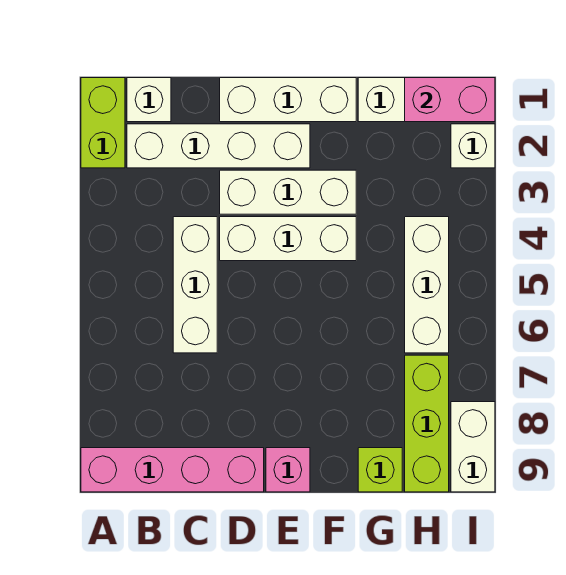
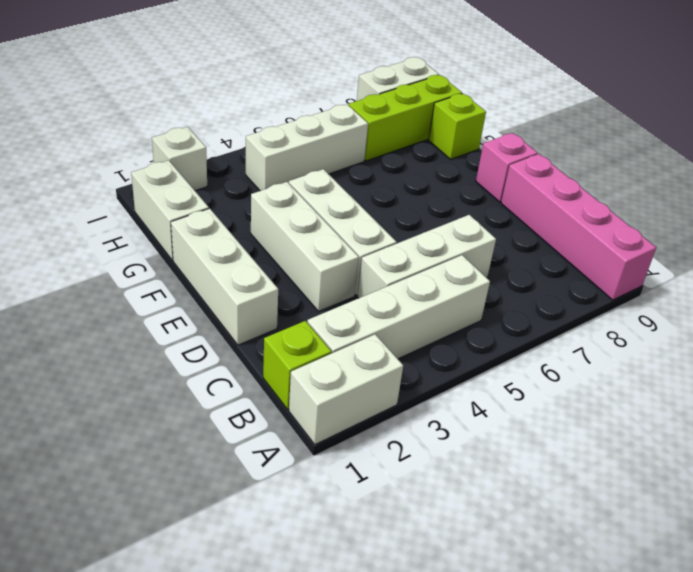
lime 1x2 brick [81,78,125,168] -> white 1x2 brick [289,334,403,445]
white 1x1 brick [127,78,171,122] -> lime 1x1 brick [263,321,332,409]
white 1x4 brick [127,124,310,168] -> white 1x4 brick turned to [307,255,490,359]
pink 1x2 brick [405,78,495,122] -> none

